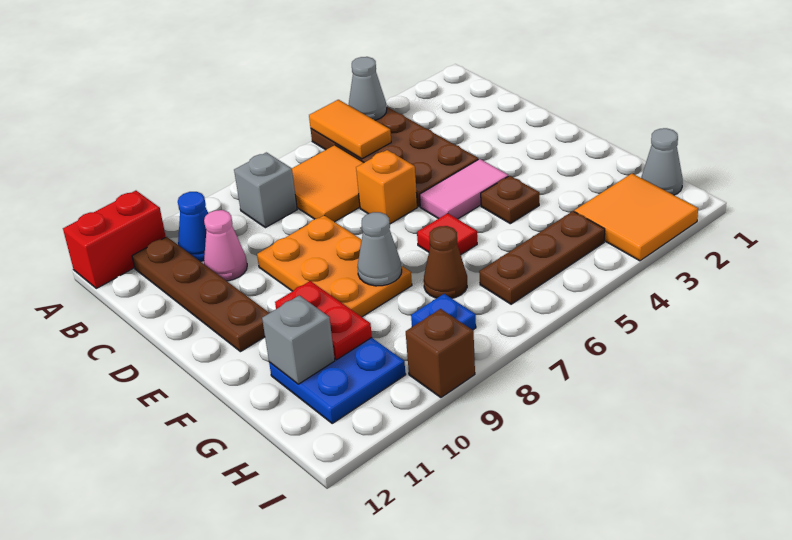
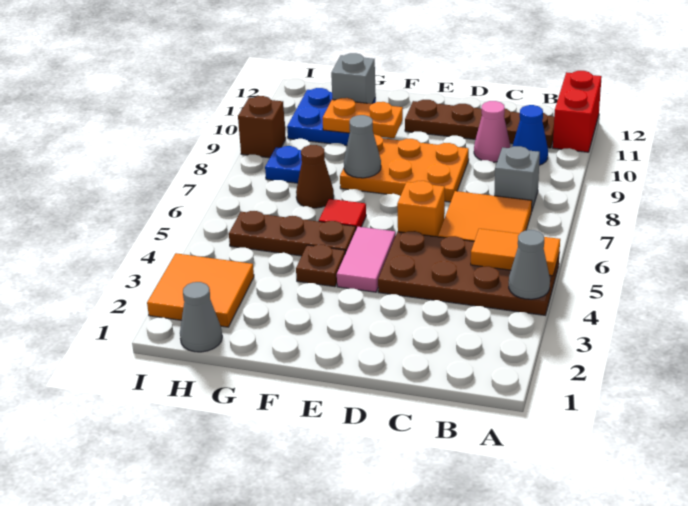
red 1x2 plate [275,281,372,360] -> orange 1x2 plate [322,98,403,138]
brown 1x3 plate [479,211,605,304] -> brown 1x3 plate turned to [229,211,356,256]

